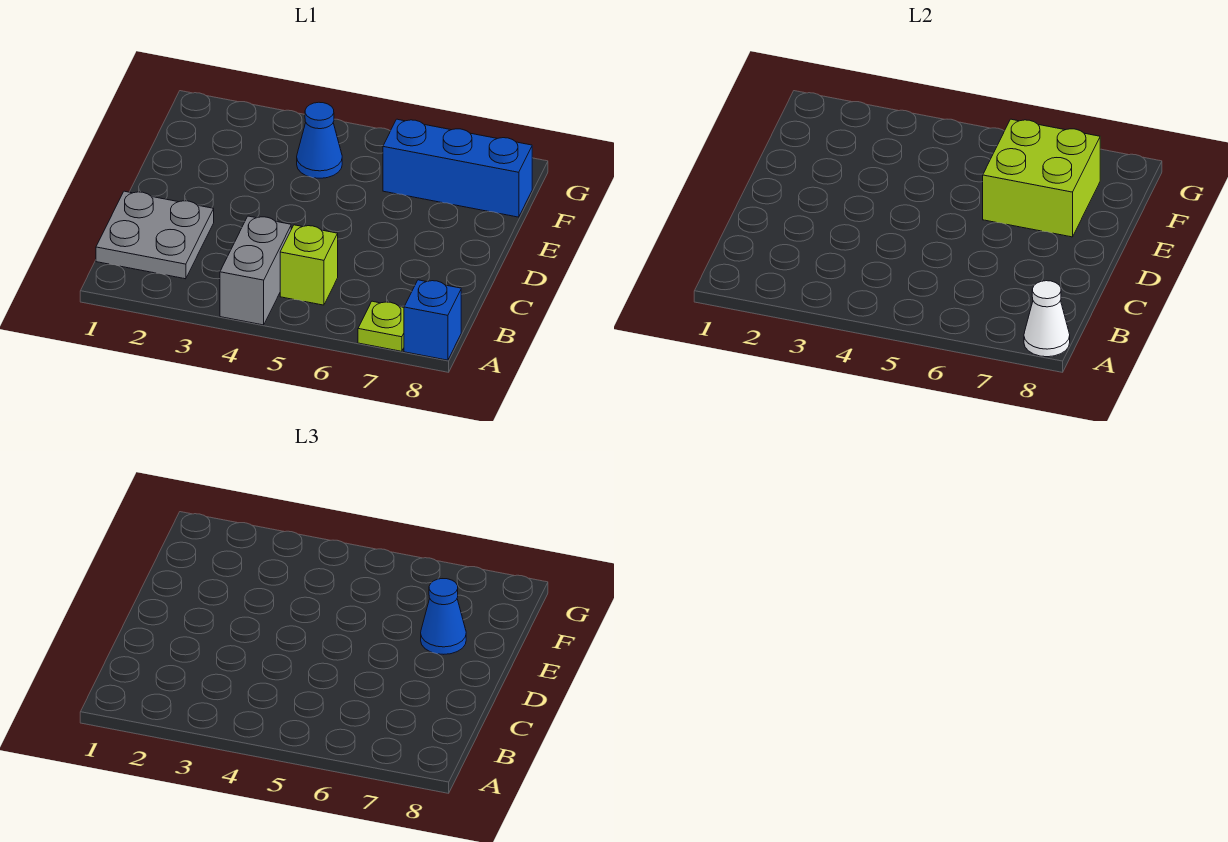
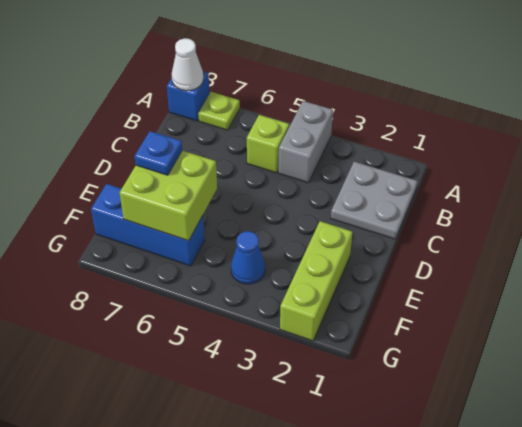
none -> lime 1x3 brick [280,221,352,341]
blue 1x1 cone [421,579,466,654] -> blue 1x1 plate [135,131,182,175]

